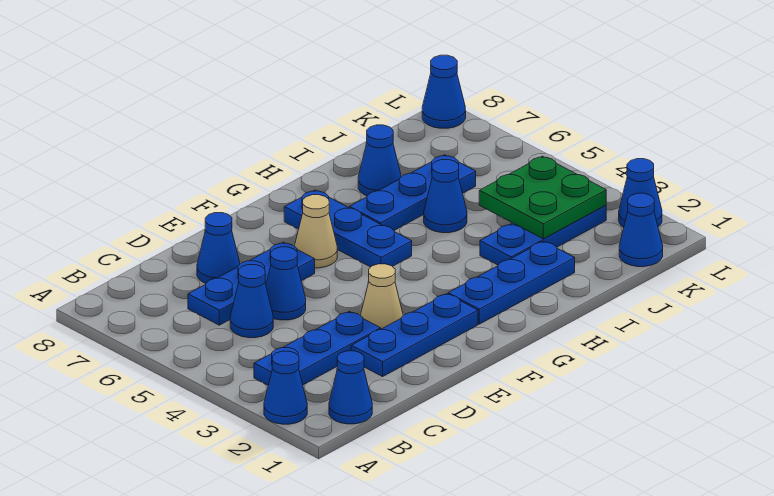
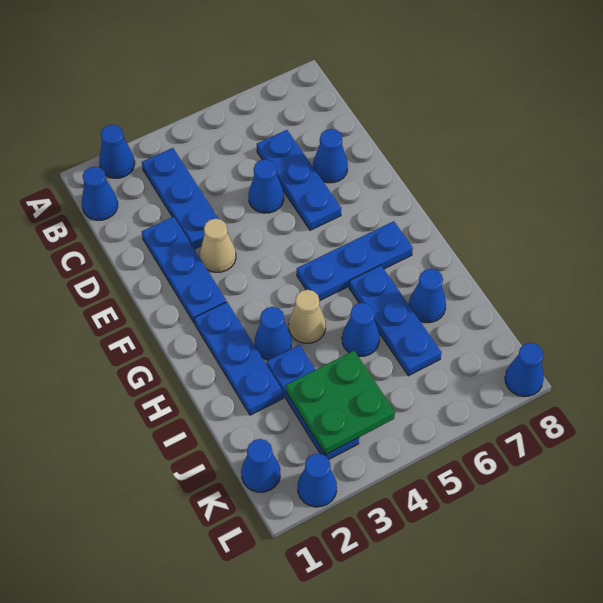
blue 1x1 cone [230,265,273,338] -> blue 1x1 cone moved to [255,307,292,360]
tan 1x1 cone [295,195,337,268] -> tan 1x1 cone moved to [289,290,326,343]

